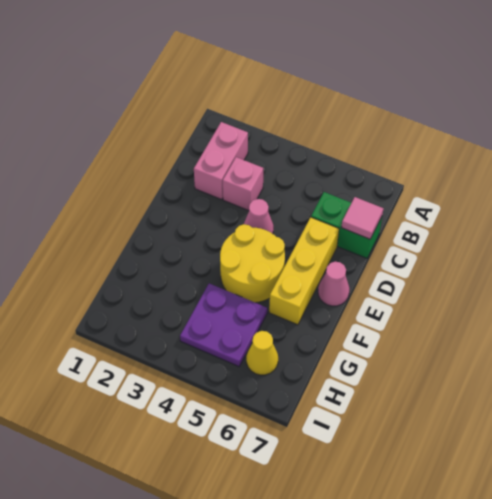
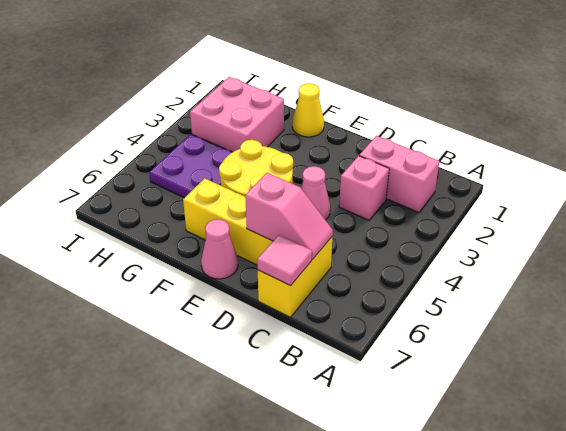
green 1x2 brick [311,192,382,258] -> yellow 1x2 brick [258,237,332,317]
none -> pink 1x2 slope [245,173,333,259]
none -> pink 2x2 brick [190,77,284,152]
yellow 1x1 cone [246,331,278,375] -> yellow 1x1 cone moved to [292,83,324,137]

